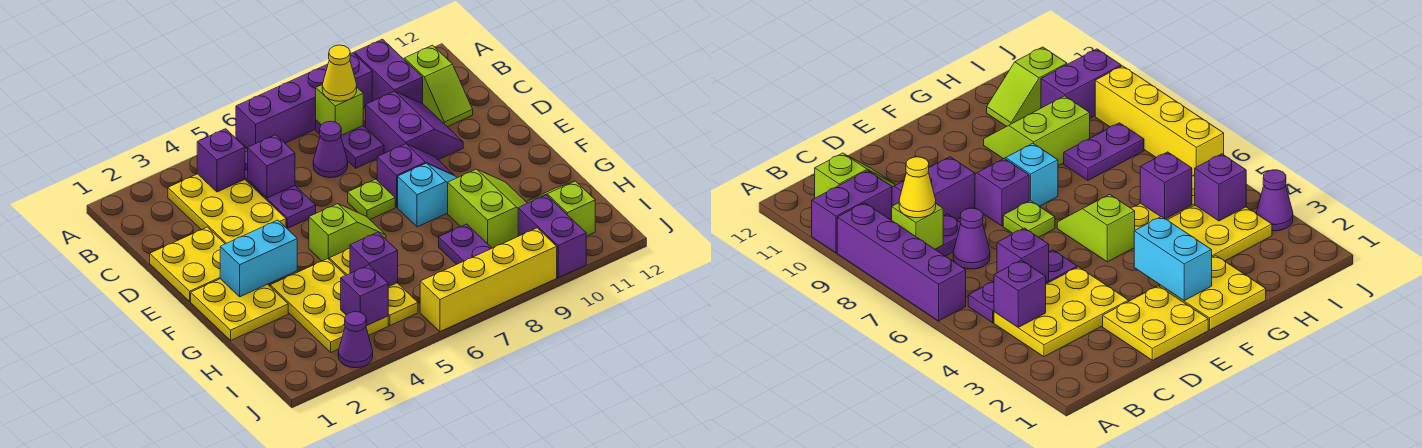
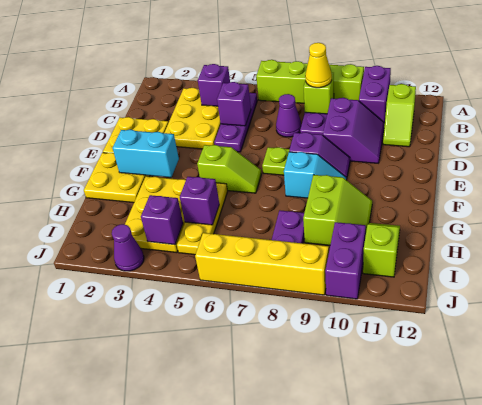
purple 1x4 brick [236,53,372,149] -> lime 1x4 brick [256,60,364,103]

